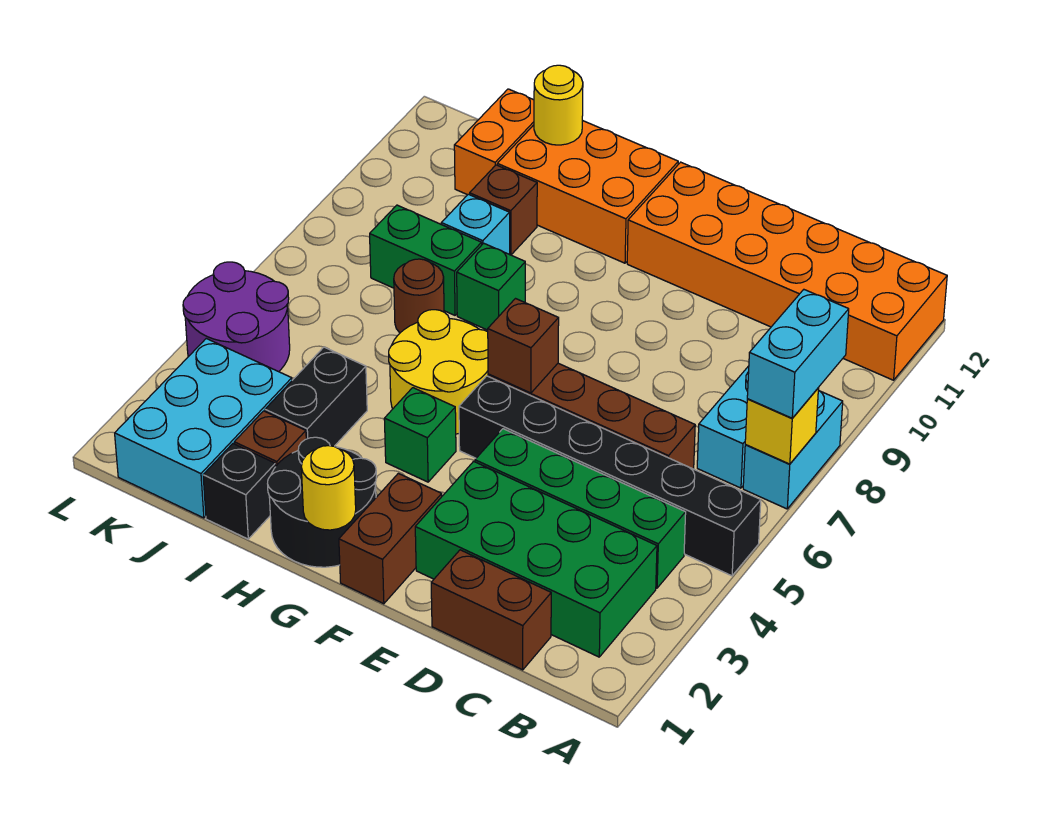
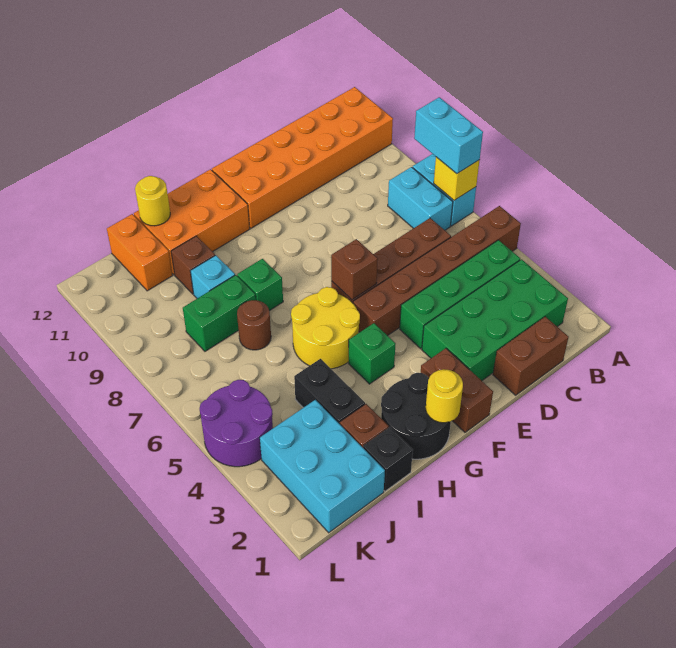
black 1x6 brick [459,376,761,576] -> brown 1x6 brick [353,206,521,336]

